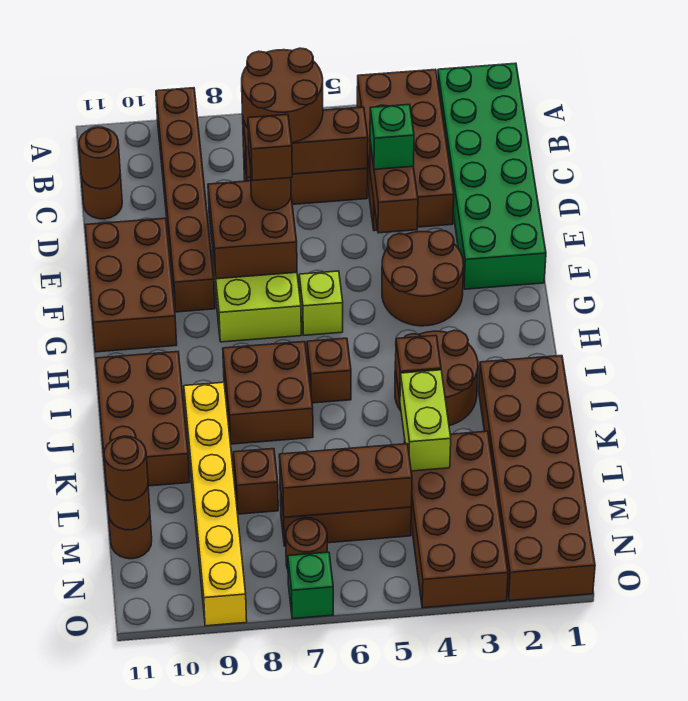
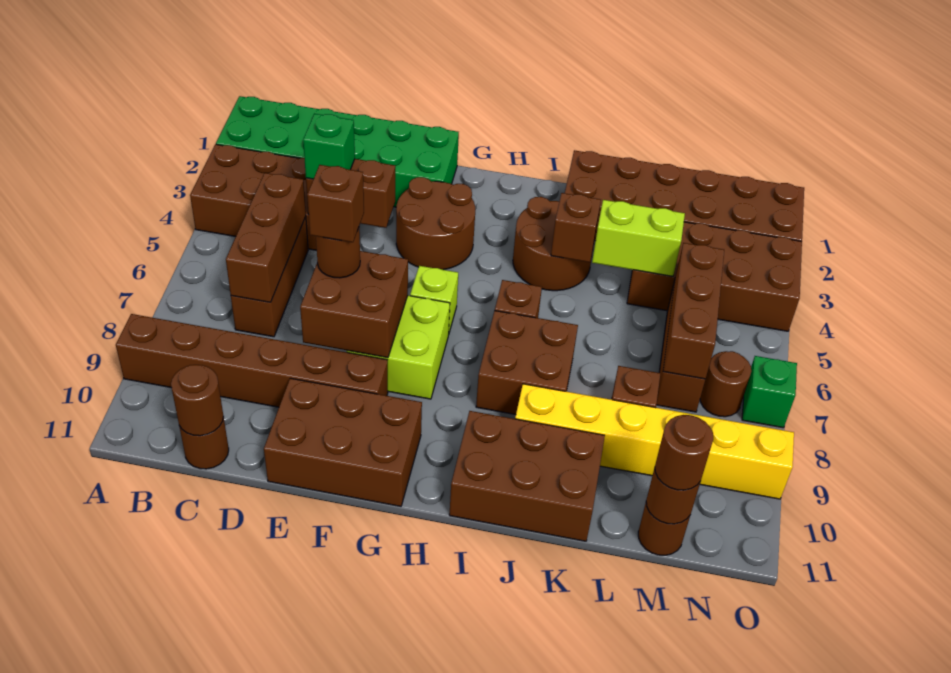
brown 2x2 round brick [242,48,323,143] -> none

